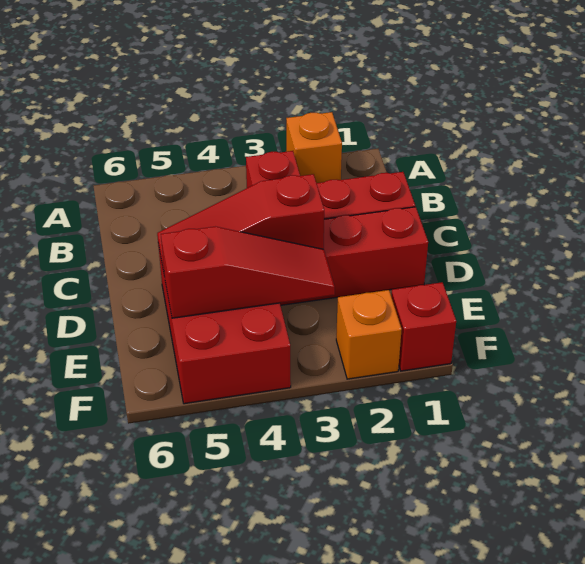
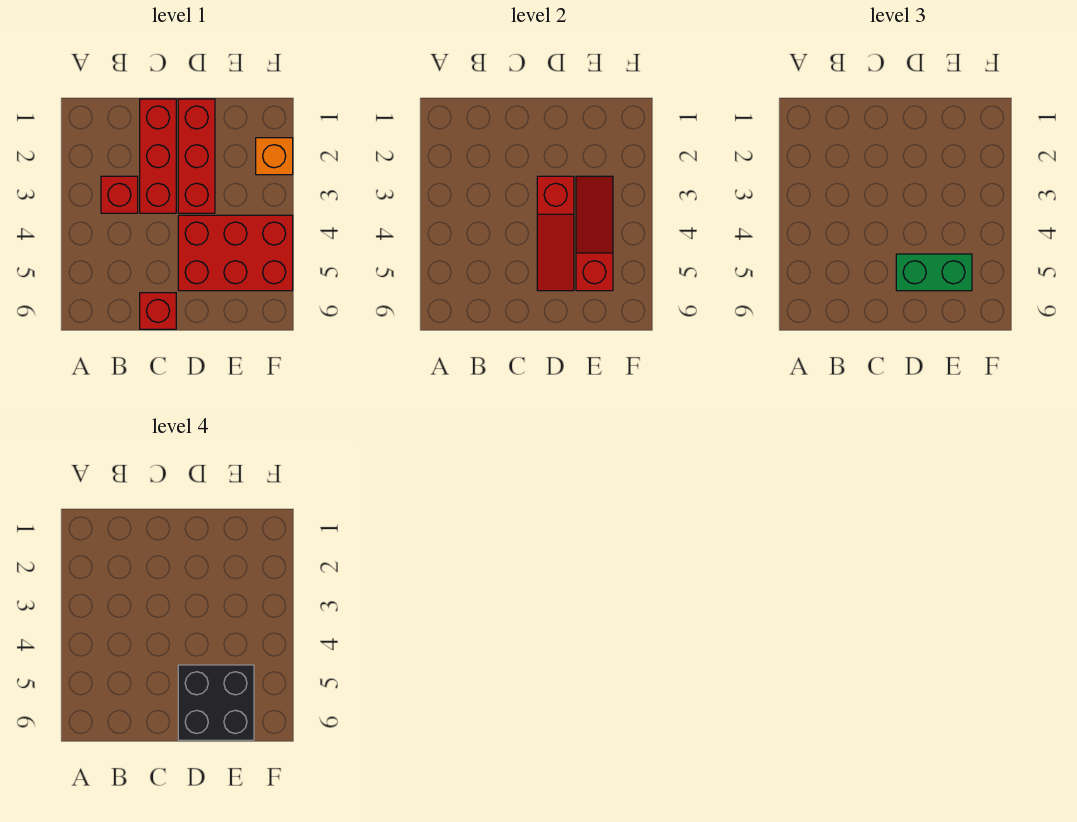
orange 1x1 brick [286,112,342,183] -> none
none -> green 1x2 brick [896,254,972,291]
none -> black 2x2 brick [178,665,254,740]
red 1x1 brick [391,282,456,371] -> red 1x1 brick moved to [140,293,176,329]

